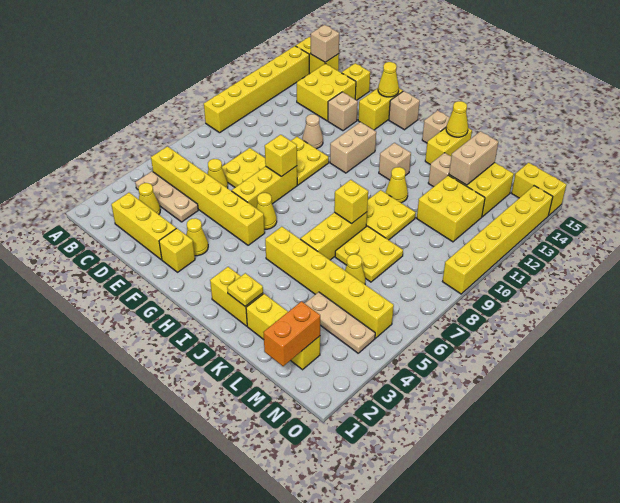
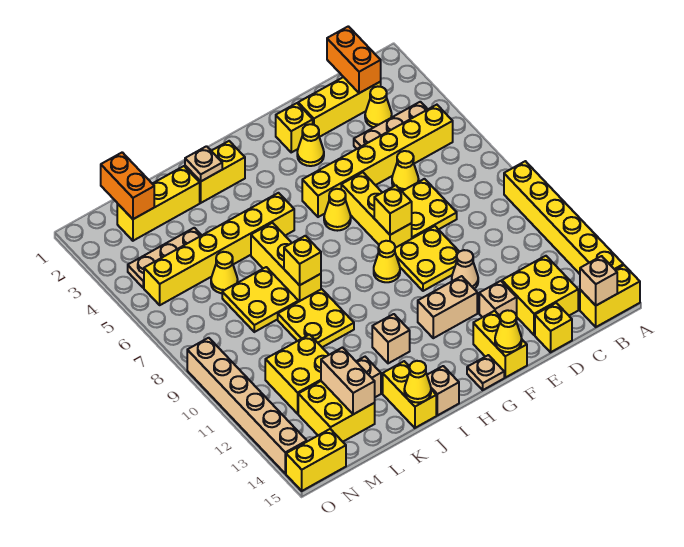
none -> orange 1x2 brick [327,26,381,93]
tan 1x2 brick [330,122,376,173] -> tan 1x2 brick turned to [418,276,477,338]
tan 1x1 brick [389,91,420,130] -> tan 1x1 plate [467,355,504,390]
yellow 1x1 plate [227,273,263,306] -> tan 1x1 plate [185,146,222,181]
yellow 1x1 cone [386,167,408,203] -> yellow 1x1 cone moved to [374,241,400,282]
yellow 1x6 brick [443,186,553,294] -> tan 1x6 brick [187,338,307,474]

